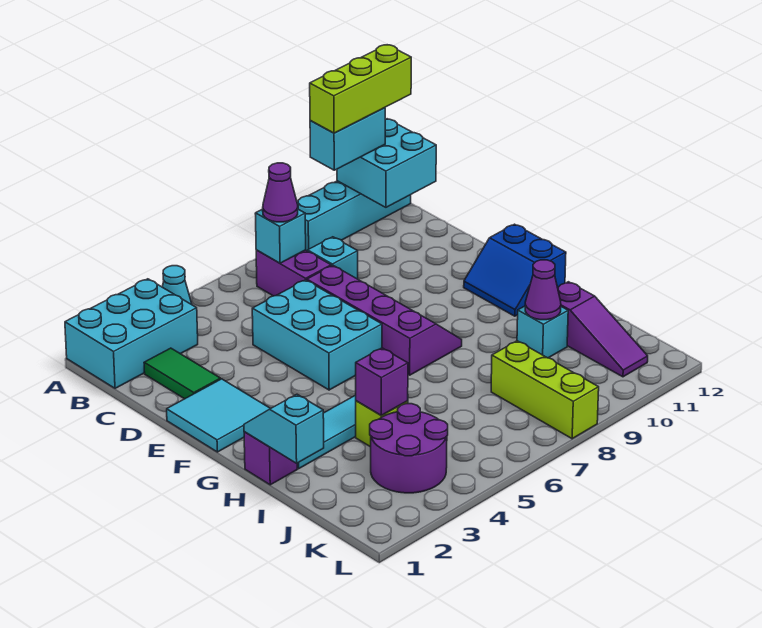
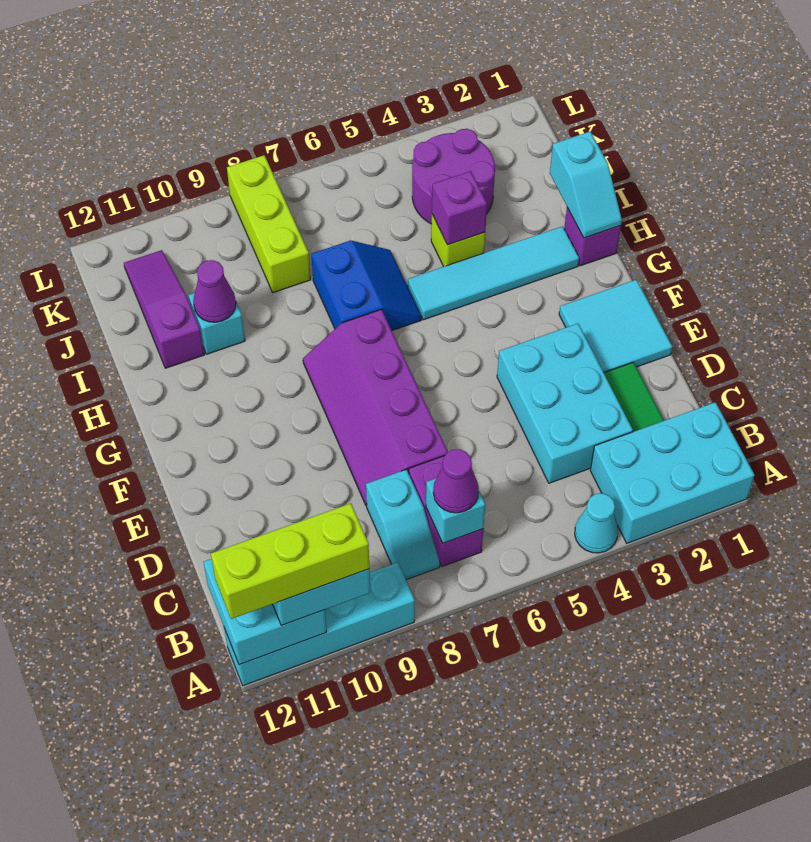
cyan 2x3 brick [252,280,382,390] -> cyan 2x3 brick moved to [497,324,633,483]
blue 2x2 slope [464,224,566,316] -> blue 2x2 slope moved to [311,240,421,330]

